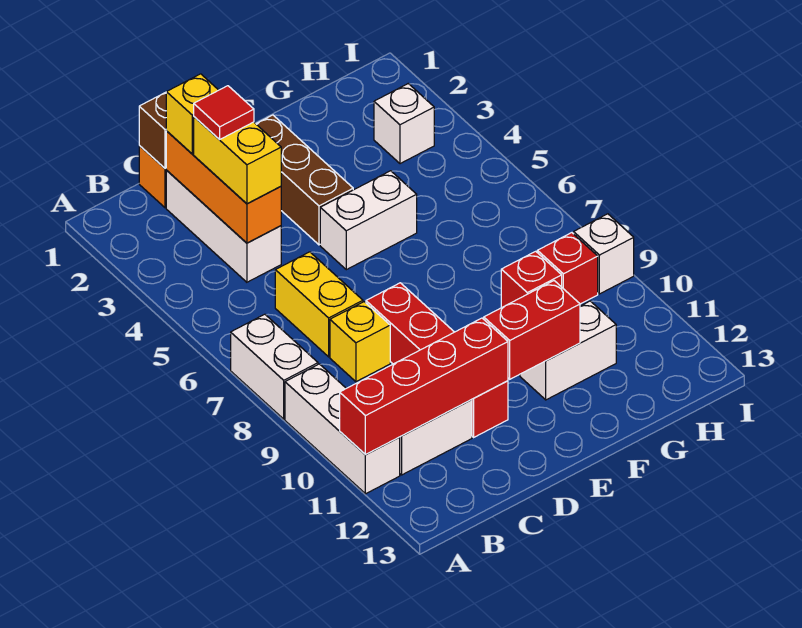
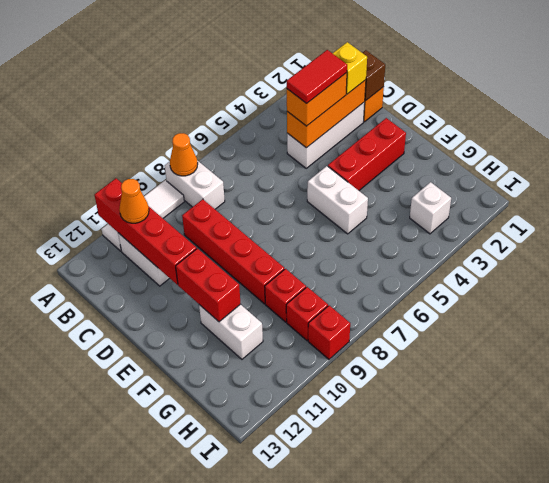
white 1x2 brick [231,314,318,419] -> white 1x2 brick turned to [165,160,225,209]
none -> orange 1x1 cone [170,133,198,176]
white 1x3 brick [285,364,400,494] -> white 1x3 tile [101,180,184,251]
none -> orange 1x1 cone [119,179,149,223]
yellow 1x2 brick [194,117,281,204] -> orange 1x2 brick [287,73,347,126]
red 1x1 tile [194,86,254,140] -> red 1x2 tile [287,50,347,103]
yellow 1x2 brick [275,252,363,357] -> none
yellow 1x1 brick [330,302,390,382] -> none
red 1x4 brick [366,283,508,437] -> red 1x4 brick turned to [182,199,284,304]
brown 1x3 brick [256,115,353,245] -> red 1x3 brick [328,118,406,190]
white 1x1 brick [574,214,634,294] -> red 1x1 brick [308,306,350,359]

